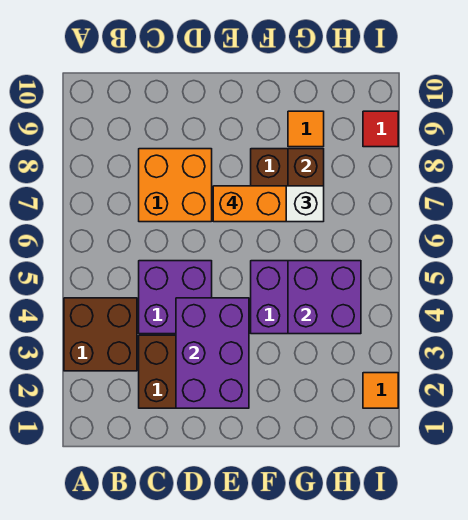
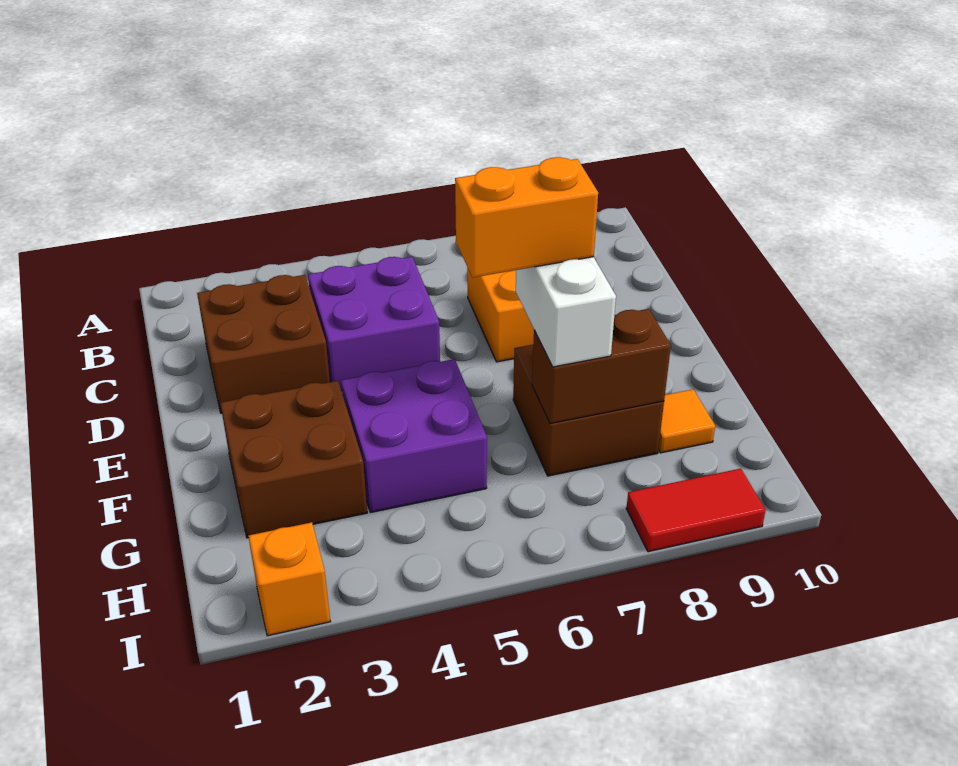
brown 2x2 brick [64,298,137,371] -> brown 2x2 brick moved to [220,381,367,538]
purple 2x3 brick [176,298,249,408] -> none
orange 1x2 brick [213,186,286,222] -> orange 1x2 brick turned to [455,157,598,278]
purple 2x2 brick [288,261,361,334] -> none
orange 1x1 tile [363,373,398,408] -> orange 1x1 brick [248,522,330,636]
red 1x1 tile [363,111,398,147] -> red 1x2 tile [626,469,766,552]

